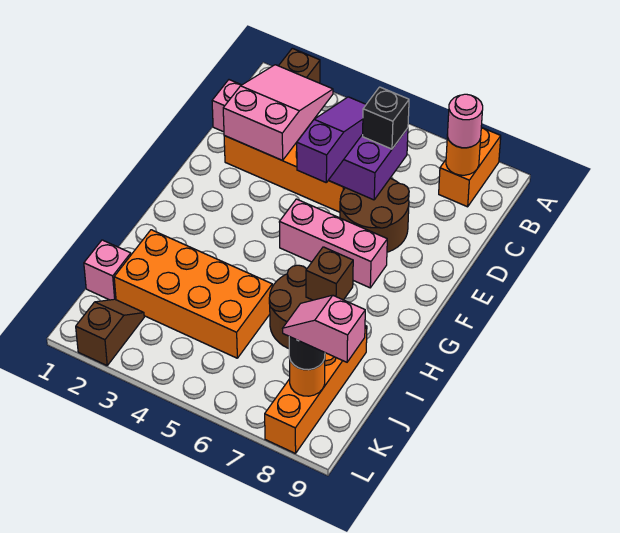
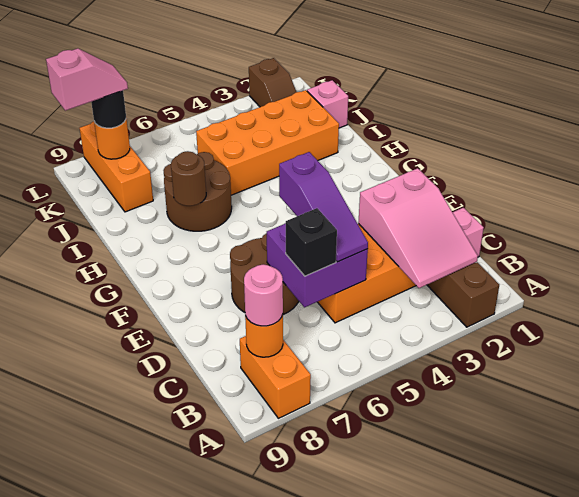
pink 1x3 brick [279,199,387,288] -> none
brown 1x1 brick [306,247,353,300] -> brown 1x1 round brick [171,151,206,206]
orange 1x4 brick [265,326,367,453] -> orange 1x3 brick [80,121,153,212]

